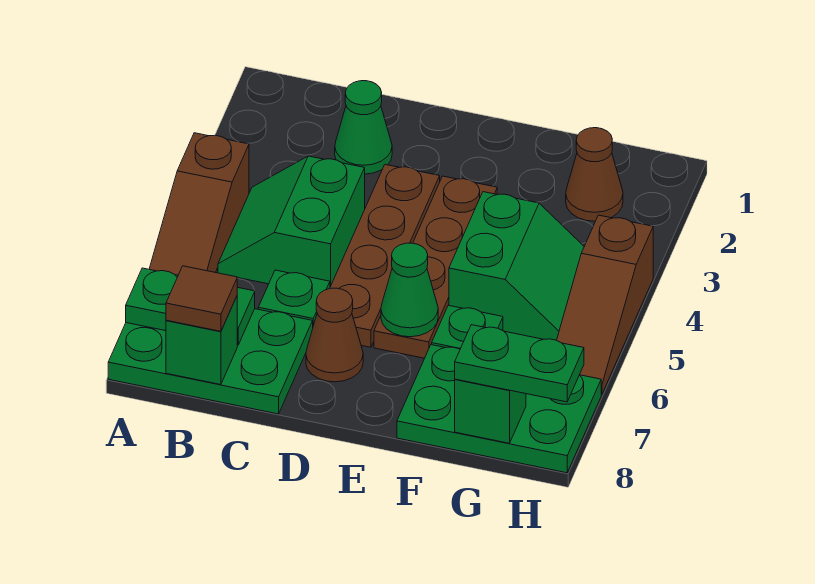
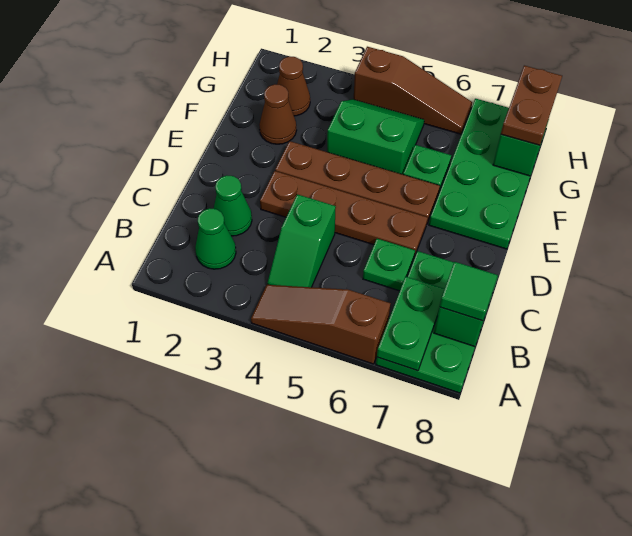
brown 1x3 slope [149,133,249,275] -> brown 1x3 slope turned to [251,285,391,364]
green 2x2 slope [218,156,365,287] -> green 1x2 slope [267,194,336,287]
brown 1x1 tile [166,266,237,331] -> green 1x1 tile [440,262,498,321]
brown 1x1 cone [306,288,363,382] -> brown 1x1 cone moved to [259,84,297,144]
green 1x1 cone [381,243,438,337] -> green 1x1 cone moved to [195,208,236,269]
green 2x3 plate [397,345,601,473] -> green 2x4 plate [429,99,549,249]
green 1x2 plate [455,325,584,402] -> brown 1x2 plate [501,66,562,145]

